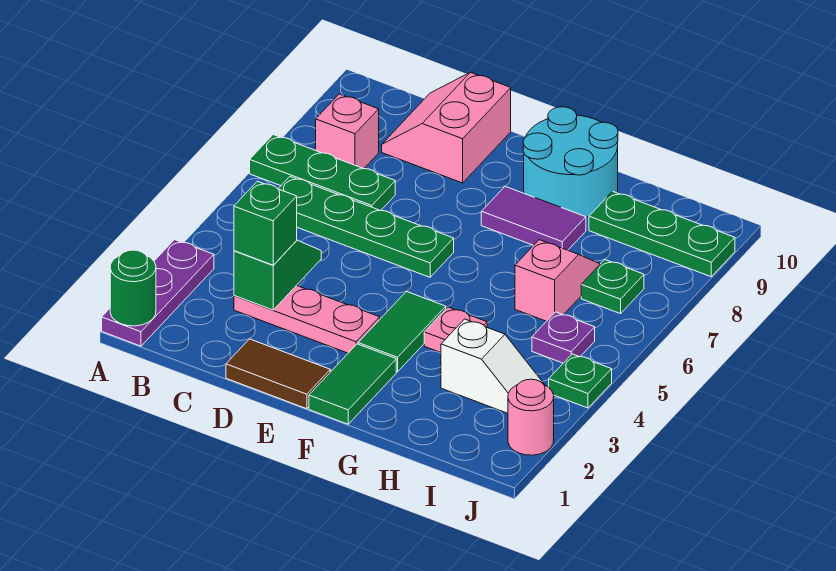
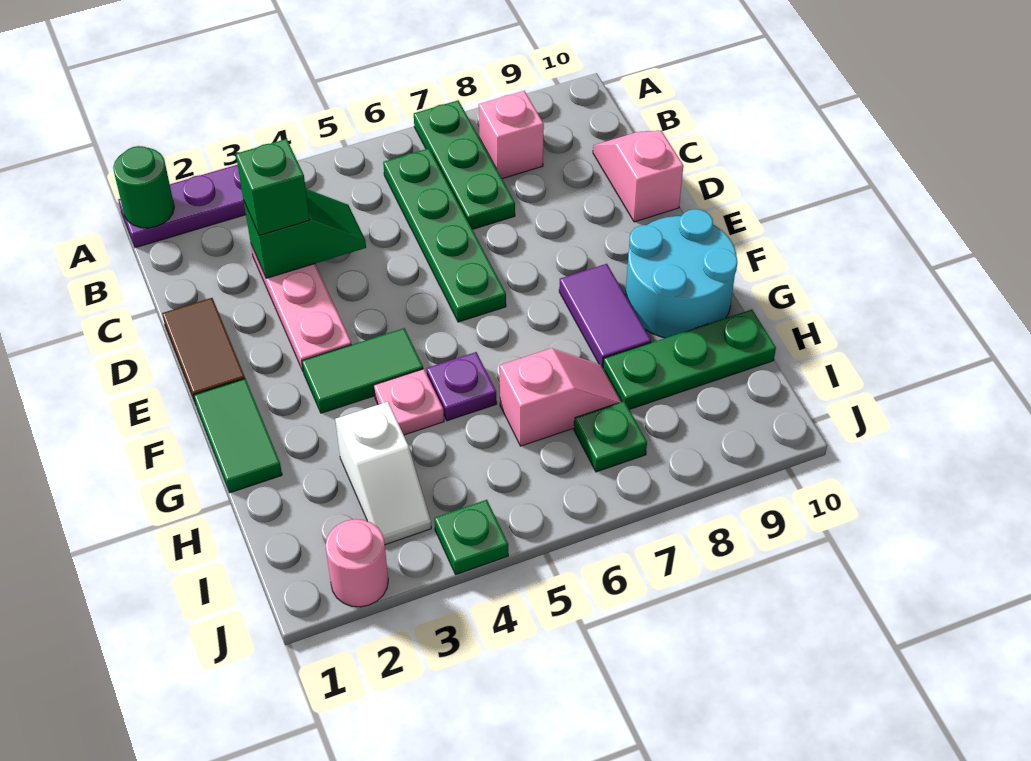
pink 2x2 slope [382,72,511,183] -> pink 1x2 slope [593,131,683,222]
green 1x2 tile [309,344,396,424] -> green 1x2 tile turned to [194,379,282,493]
green 1x3 plate [589,191,735,277] -> green 1x3 plate turned to [603,310,776,409]
purple 1x1 plate [532,312,595,363] -> purple 1x1 plate moved to [427,352,497,421]

